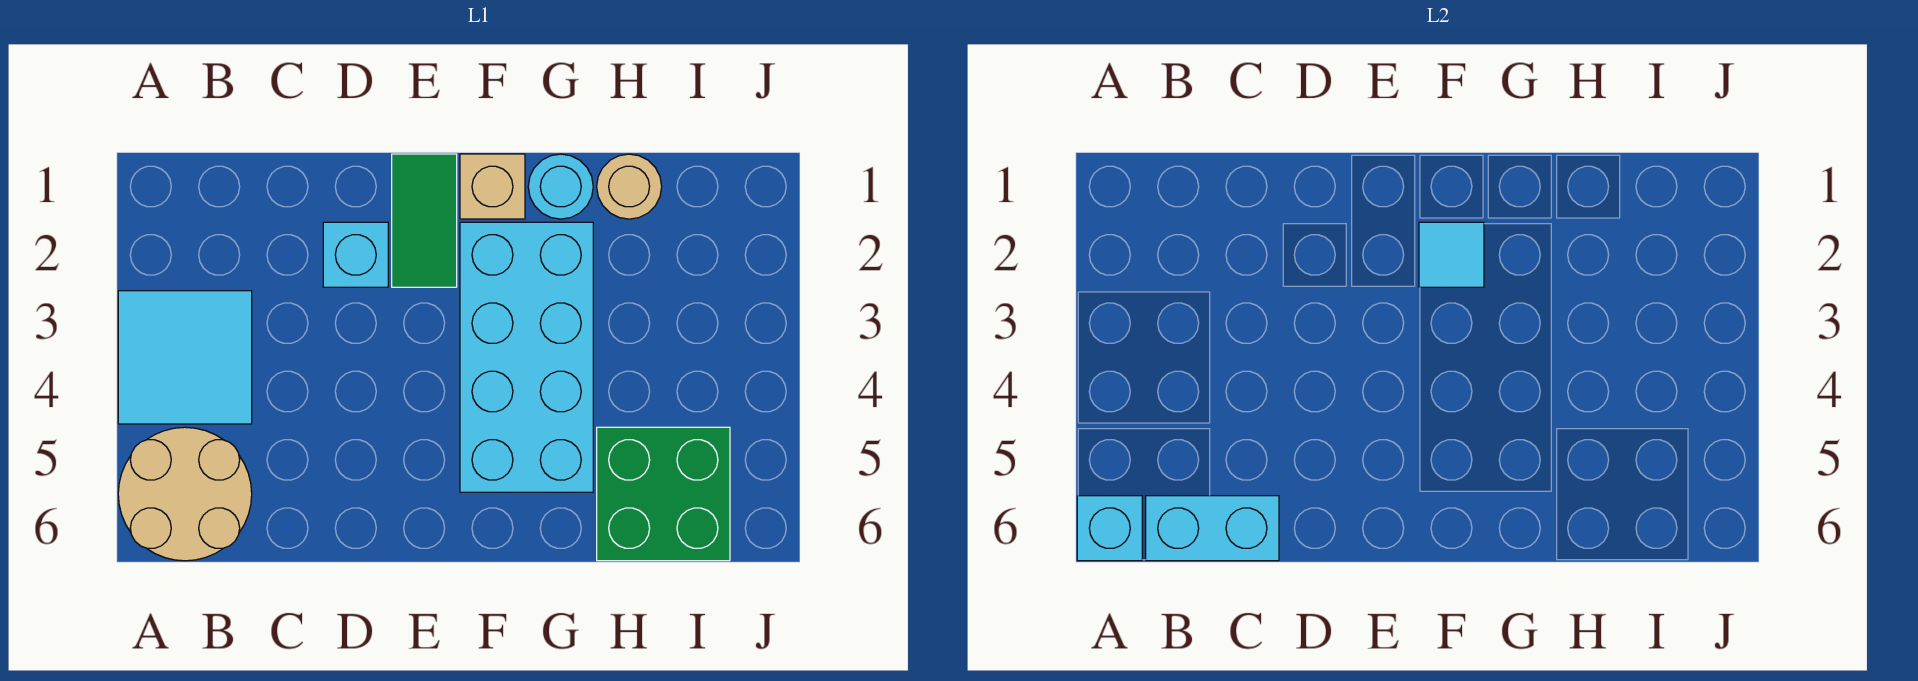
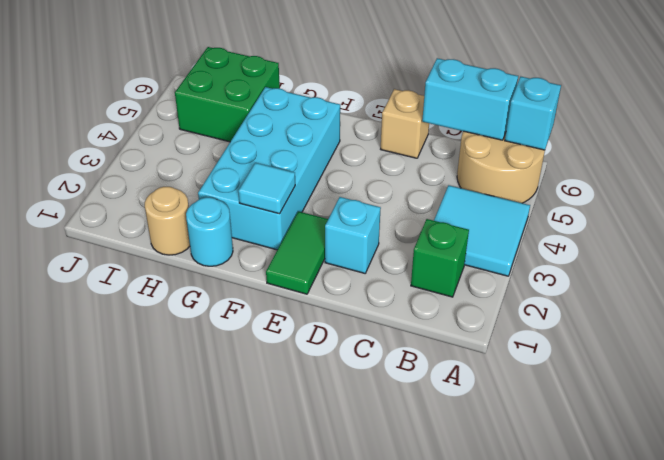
none -> green 1x1 brick [411,219,469,297]
tan 1x1 brick [460,154,525,219] -> tan 1x1 brick moved to [381,89,429,158]

